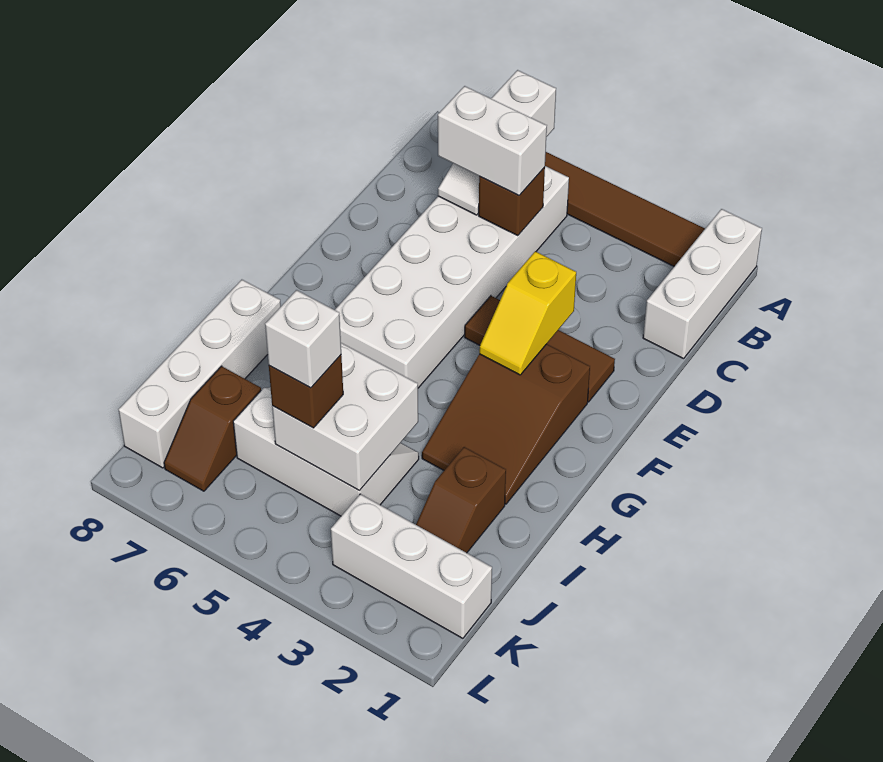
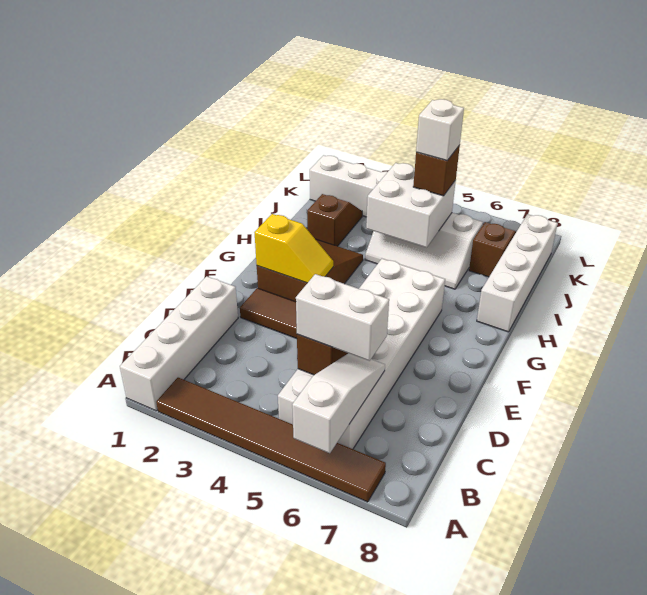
white 1x3 brick [643,209,762,359] -> white 1x4 brick [120,276,238,411]
yellow 1x2 slope [479,251,576,375] -> yellow 1x2 slope turned to [254,214,333,283]

